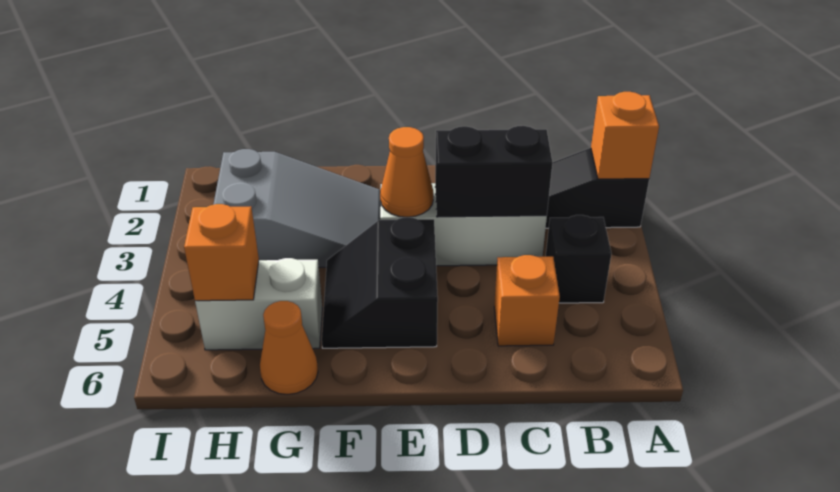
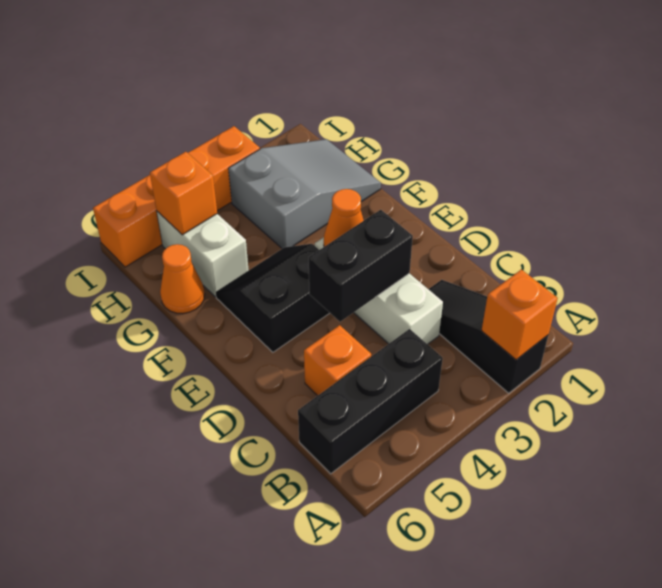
black 1x1 brick [546,215,611,303] -> black 1x3 brick [298,329,443,474]
black 1x2 brick [435,126,552,217] -> black 1x2 brick turned to [309,210,413,322]
grey 2x3 slope [213,149,380,267] -> grey 2x3 slope turned to [228,139,381,249]
none -> orange 1x4 brick [93,126,260,267]

